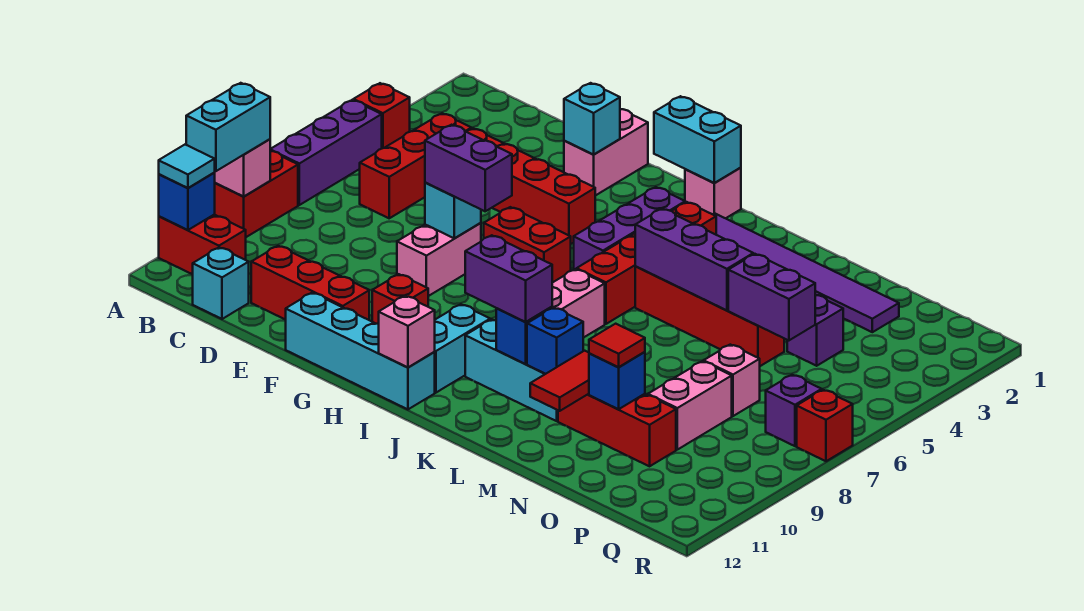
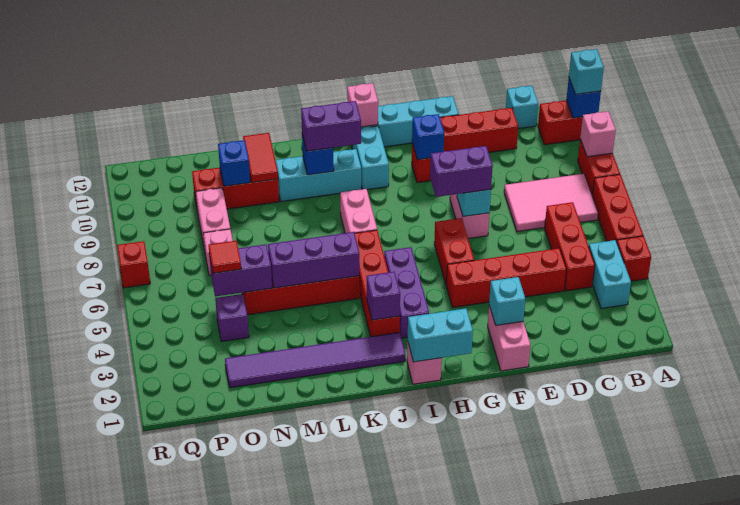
purple 1x3 brick [270,100,382,205] -> red 1x3 brick [592,174,643,242]
cyan 1x2 brick [186,83,270,171] -> cyan 1x2 brick moved to [589,240,631,309]
cyan 1x1 tile [159,145,215,188] -> cyan 1x1 brick [569,49,604,94]
none -> pink 2x3 tile [504,174,598,231]
red 1x2 brick [484,207,571,283] -> red 1x2 brick turned to [434,218,474,284]
blue 1x1 brick [527,307,583,374] -> blue 1x1 brick moved to [412,114,444,160]
red 1x1 tile [589,324,645,367] -> red 1x1 tile moved to [208,241,241,273]
purple 1x1 brick [766,375,822,446] -> purple 1x1 brick moved to [367,272,400,320]

